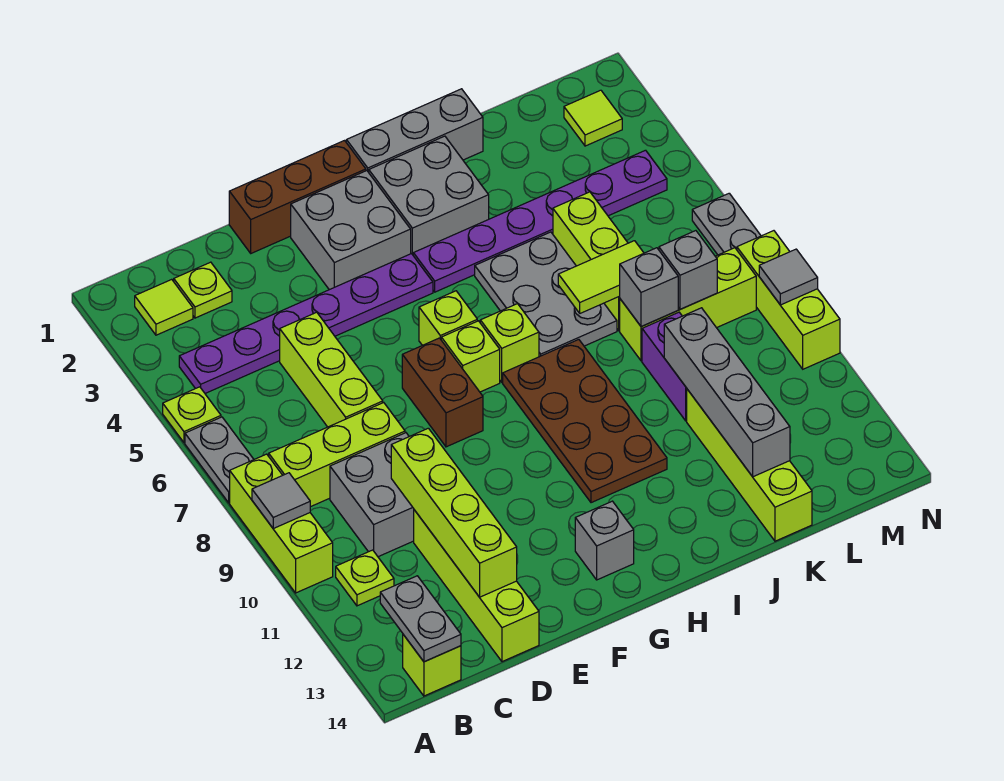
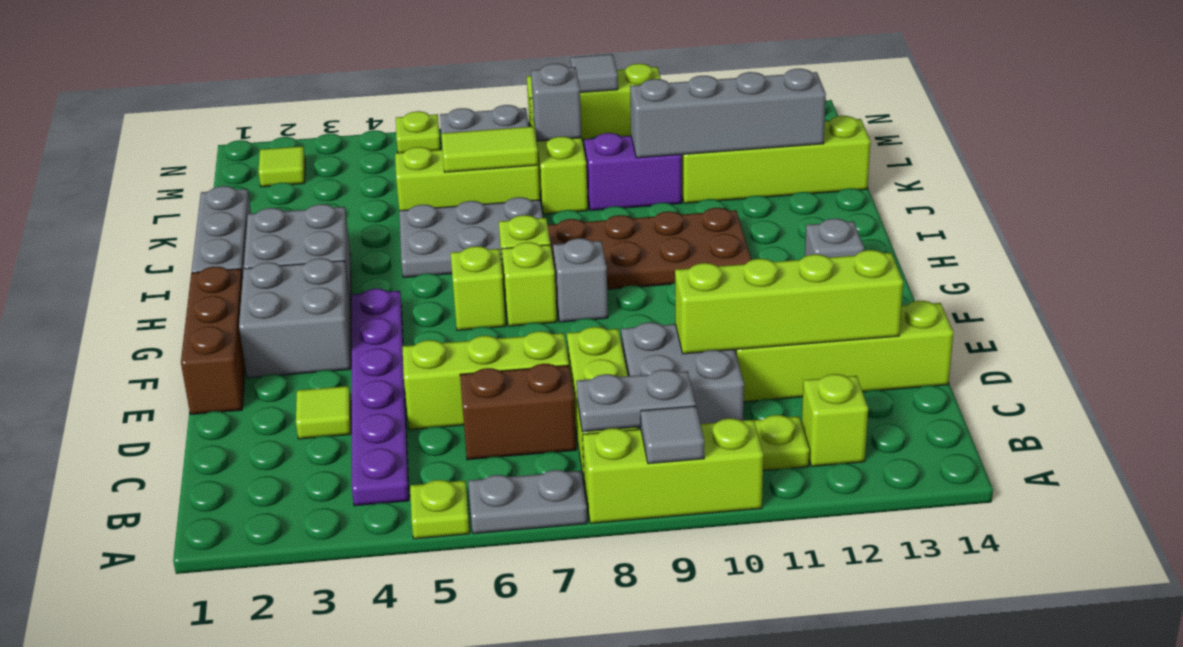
lime 1x1 tile [135,279,193,335] -> lime 1x1 tile moved to [296,386,351,439]
grey 1x2 plate [380,576,461,662] -> grey 1x2 plate moved to [576,370,696,432]
lime 1x1 brick [403,635,461,696] -> lime 1x1 brick moved to [802,374,868,466]
lime 1x1 plate [174,262,232,318] -> lime 1x1 plate moved to [396,111,441,153]
brown 1x2 brick [402,338,483,447] -> brown 1x2 brick moved to [460,364,576,460]
purple 1x6 plate [413,150,667,292] -> none
lime 1x2 tile [558,241,644,313] -> lime 1x2 tile turned to [441,126,538,172]
grey 1x1 brick [619,248,678,327] -> grey 1x1 brick moved to [553,238,608,322]

